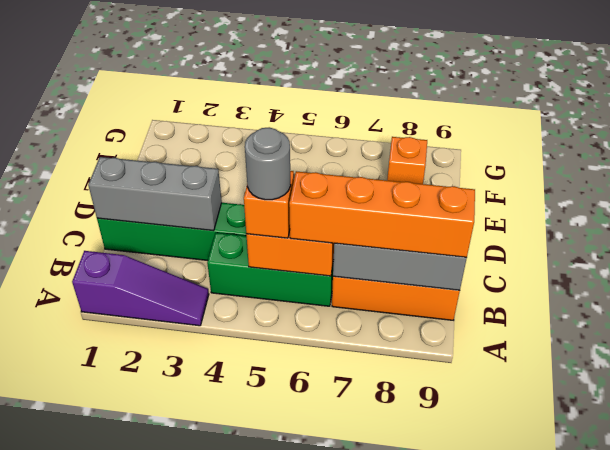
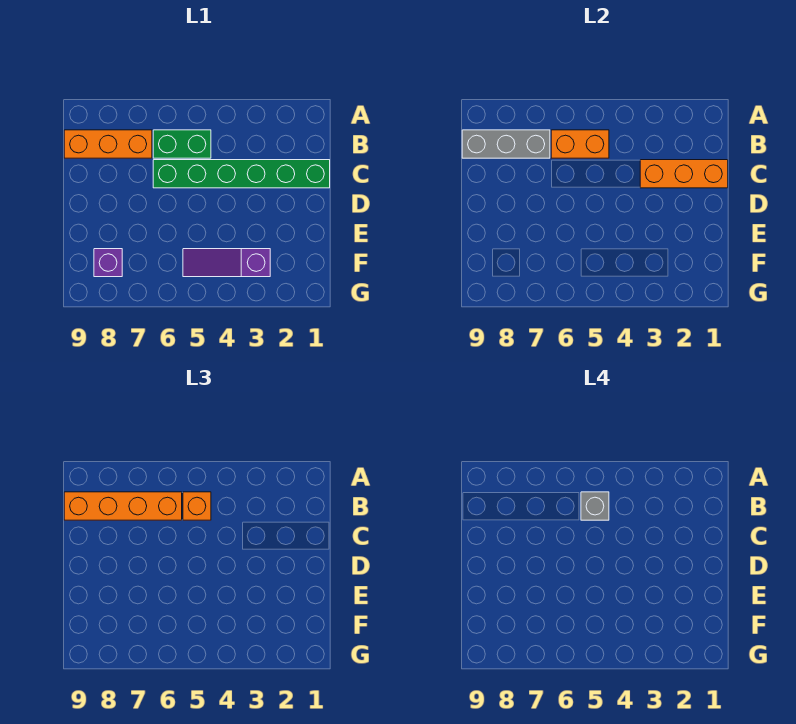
purple 1x3 slope [72,251,209,326] -> purple 1x3 slope moved to [183,249,270,277]
green 1x3 brick [207,233,334,306] -> green 1x2 brick [153,130,211,158]
grey 1x1 round brick [245,127,291,200] -> grey 1x1 brick [581,492,609,520]
grey 1x3 brick [88,157,222,231] -> orange 1x3 brick [640,160,728,188]
orange 1x1 brick [387,137,427,184] -> purple 1x1 brick [94,249,122,277]

